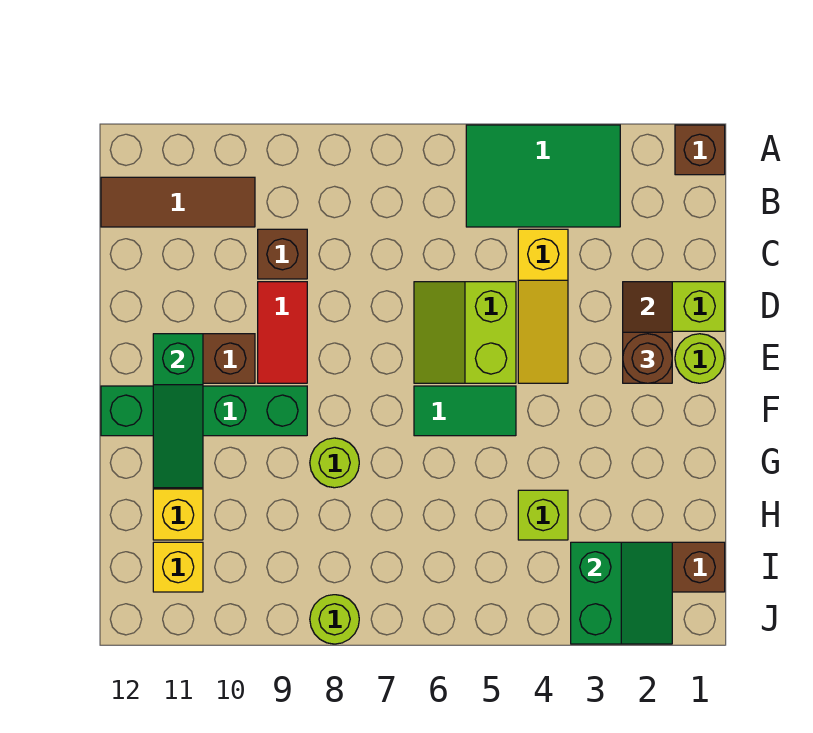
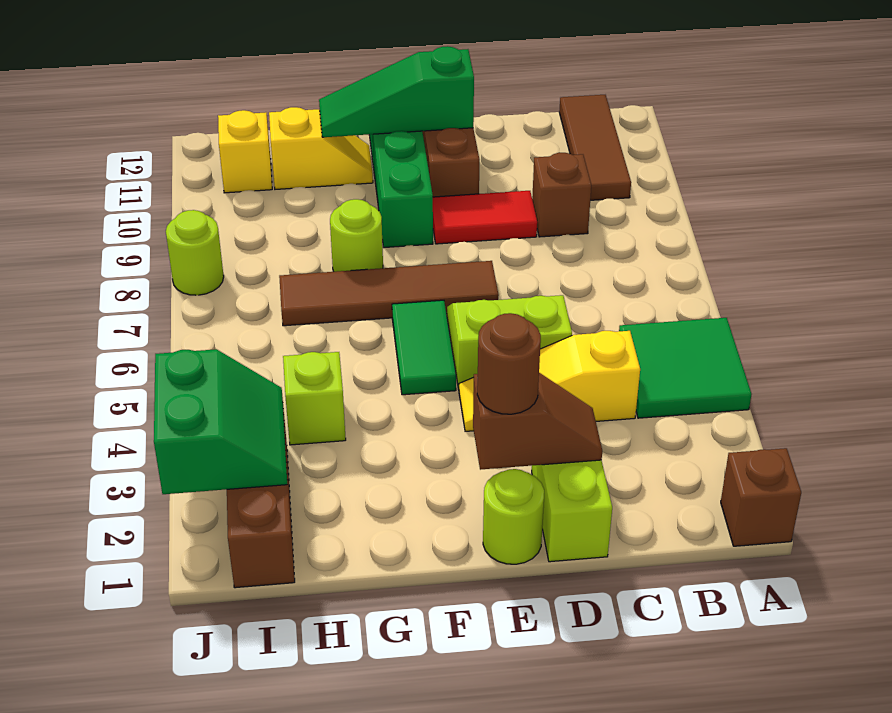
green 2x3 tile [466,125,620,227] -> green 2x2 tile [619,318,752,418]
none -> brown 1x4 tile [279,261,499,326]
green 2x2 slope [571,542,672,644] -> green 2x2 slope turned to [154,349,287,494]

